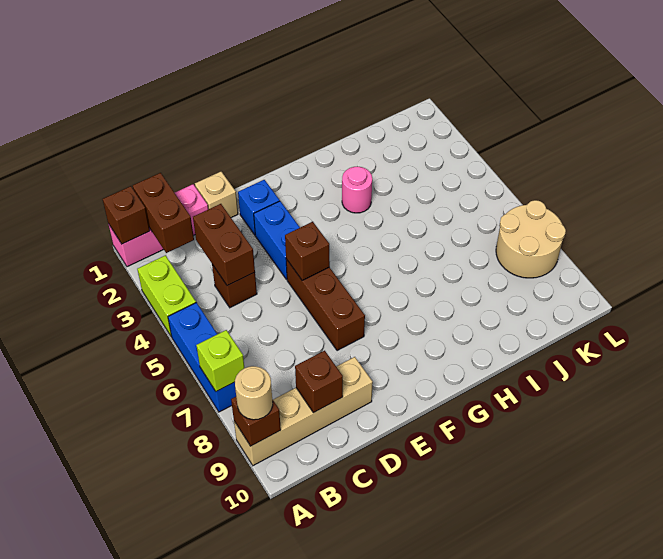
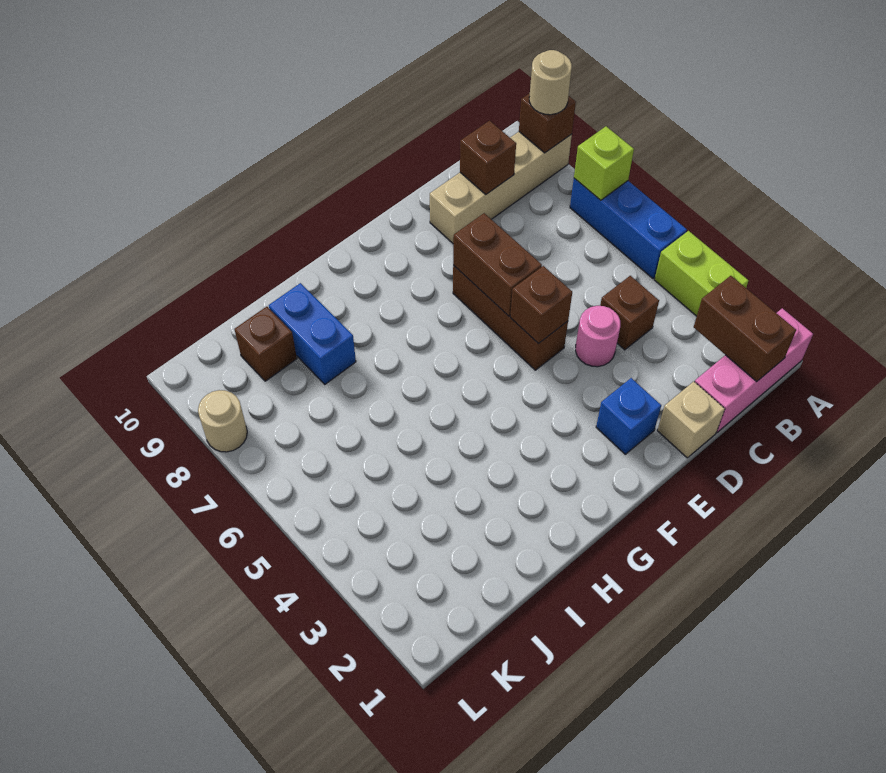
brown 1x1 brick [103,186,150,244] -> brown 1x1 brick moved to [234,307,297,381]
brown 1x2 brick [193,204,255,286] -> brown 1x2 brick moved to [453,213,542,316]
blue 1x2 brick [254,201,300,280] -> blue 1x2 brick moved to [269,283,356,384]
pink 1x1 round brick [342,167,372,213] -> pink 1x1 round brick moved to [576,306,620,367]
tan 2x2 round brick [496,200,566,278] -> tan 1x1 round brick [198,390,247,452]

